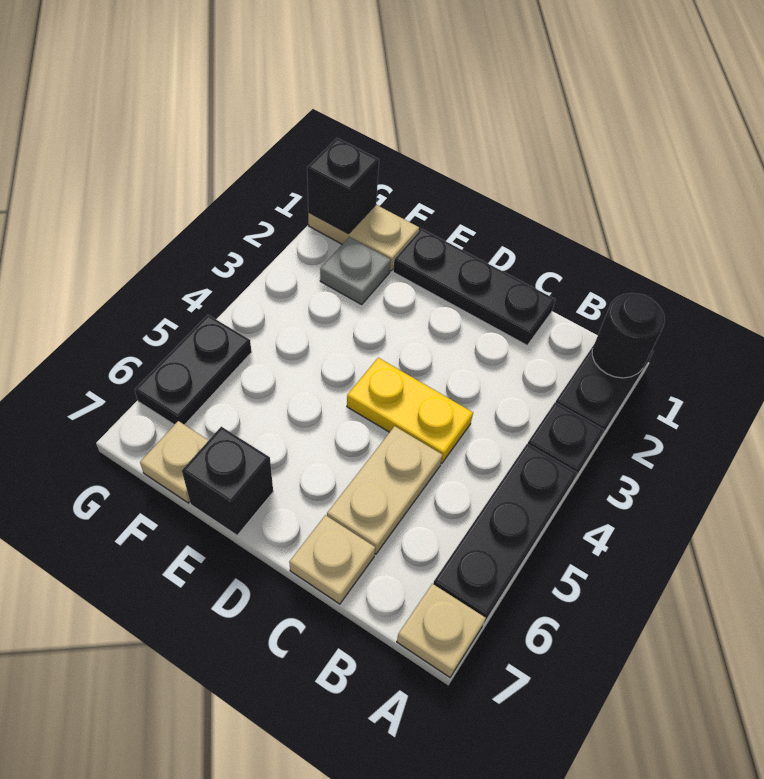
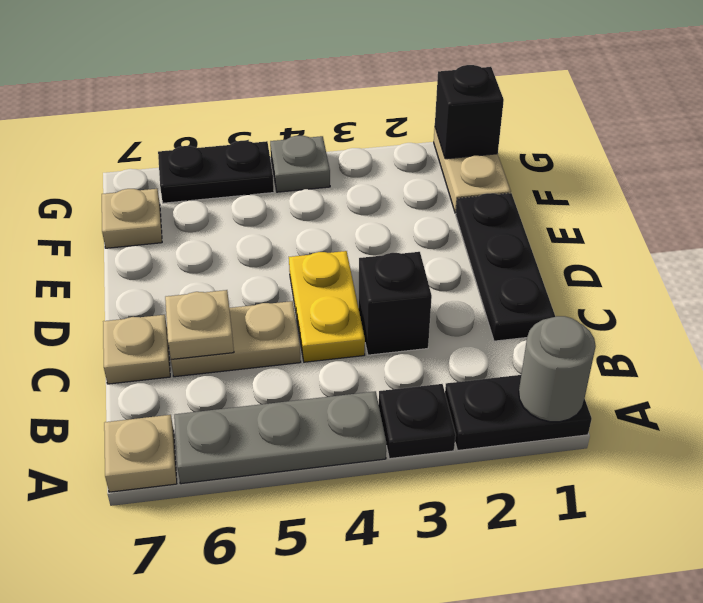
black 1x1 round brick [592,293,665,378] -> grey 1x1 round brick [519,316,596,422]
black 1x3 plate [433,444,577,623] -> grey 1x3 plate [174,391,386,484]
none -> tan 1x1 plate [165,290,234,359]
black 1x1 brick [182,427,273,535] -> black 1x1 brick moved to [359,252,432,355]
grey 1x1 plate [320,237,391,304] -> grey 1x1 plate moved to [270,136,330,192]

